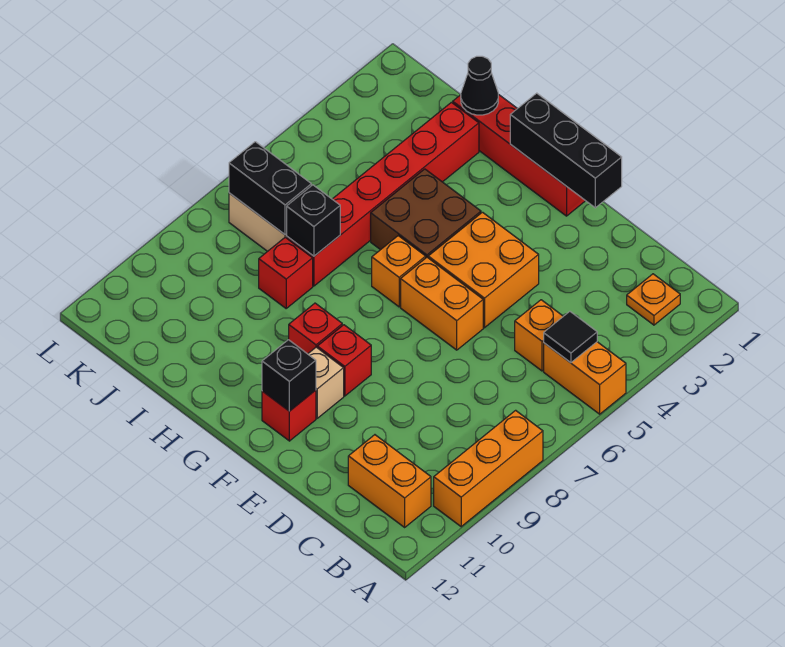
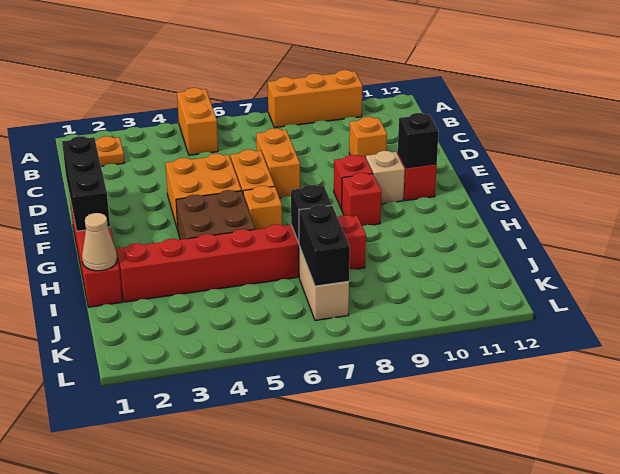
black 1x1 tile [544,311,597,363] -> none
orange 1x2 brick [348,435,431,527] -> orange 1x2 brick moved to [256,129,300,198]
orange 1x1 brick [515,300,563,371] -> orange 1x1 brick moved to [349,117,387,158]
black 1x1 cone [461,56,498,115] -> tan 1x1 cone [82,213,117,271]

